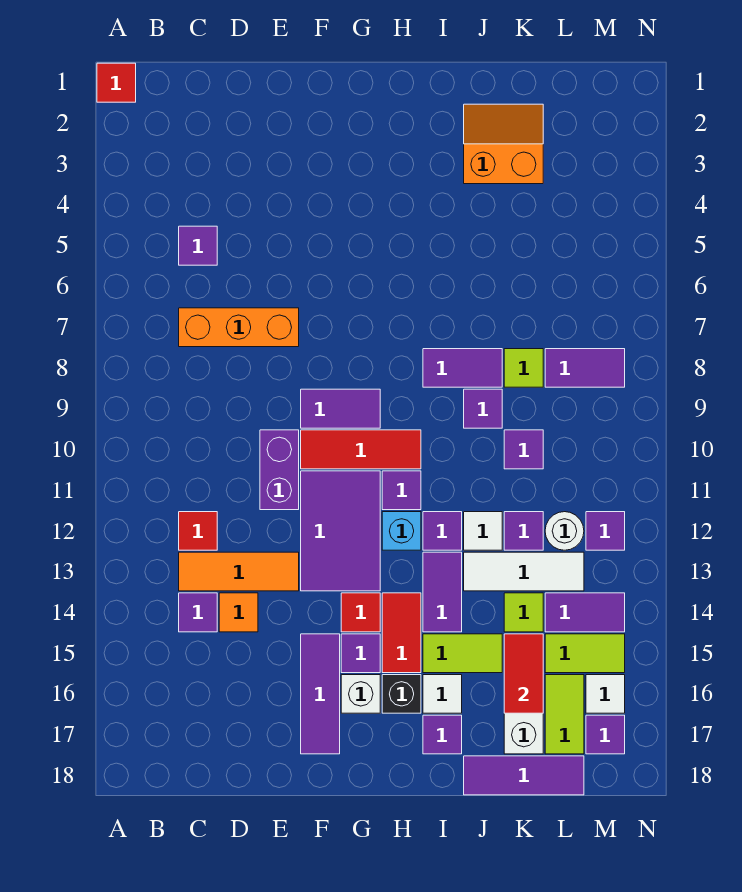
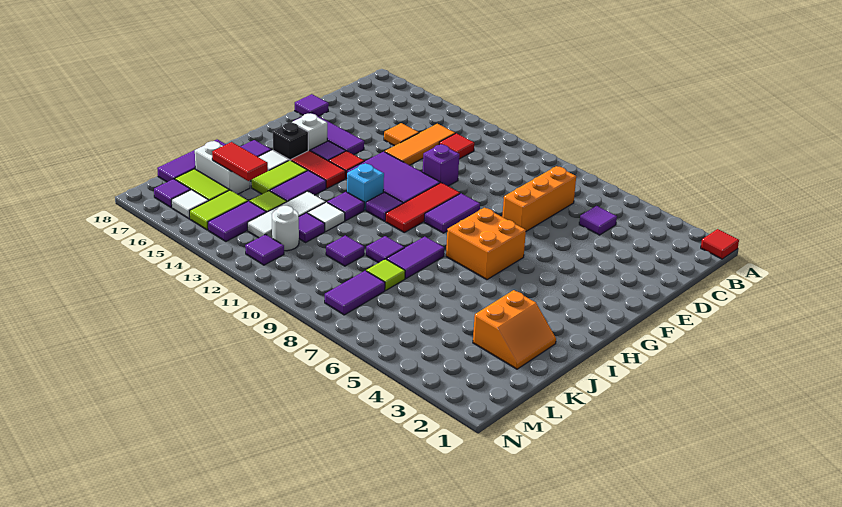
purple 1x1 tile [179,593,217,632] -> purple 1x1 tile moved to [295,94,329,116]
purple 1x2 brick [260,430,299,510] -> purple 1x1 brick [423,144,459,186]
none -> orange 2x2 brick [446,208,526,280]
purple 1x2 tile [423,552,462,632] -> purple 1x2 tile turned to [270,171,326,202]

